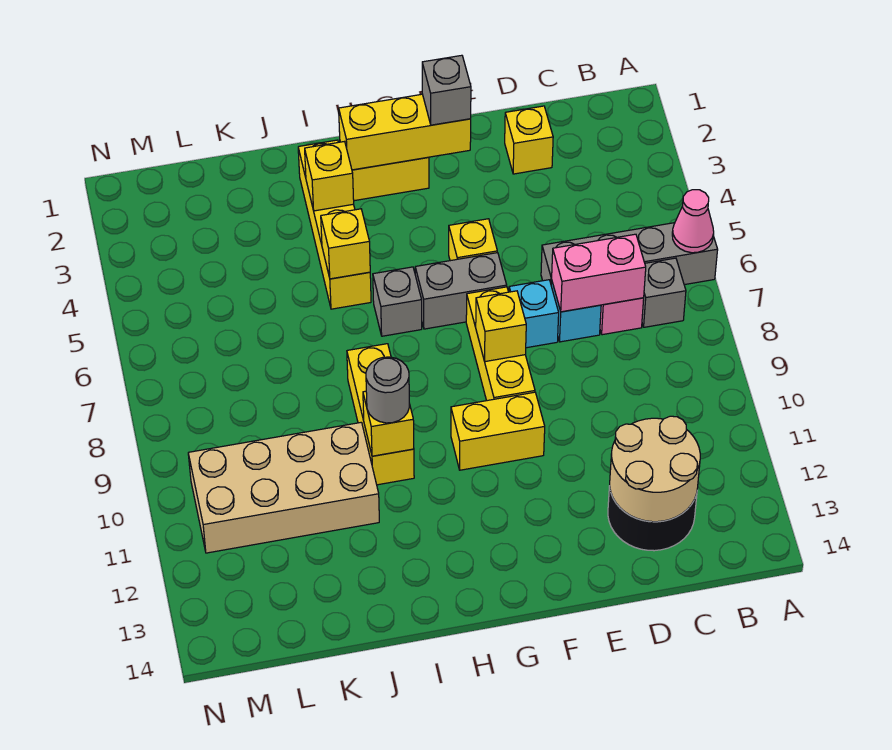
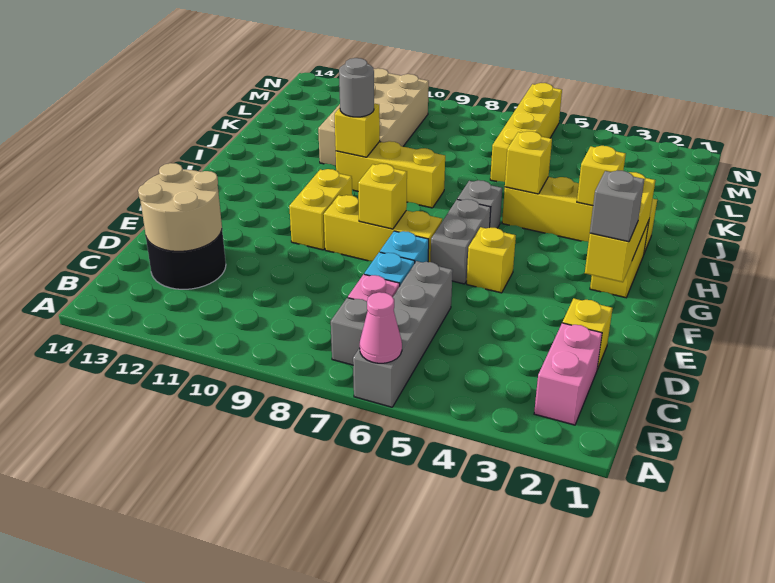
pink 1x2 brick [552,234,646,312] -> pink 1x2 brick moved to [534,323,602,425]
none -> yellow 1x4 brick [490,83,562,182]

